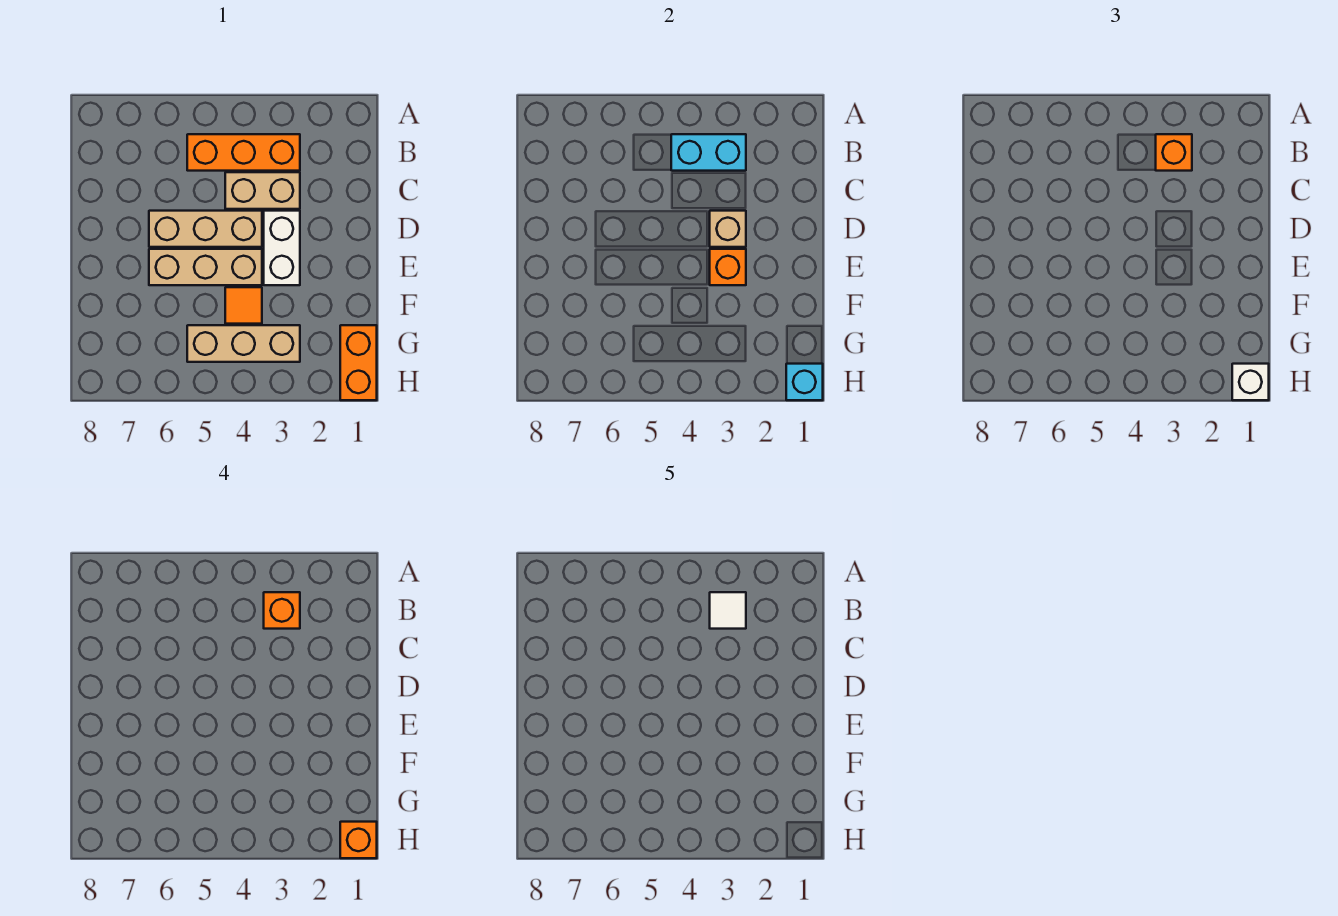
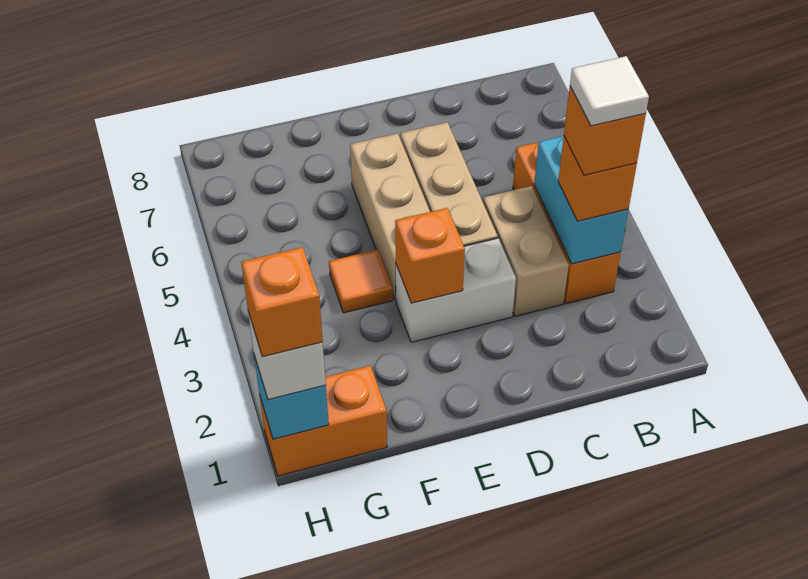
tan 1x1 brick [710,211,746,247] -> none
tan 1x3 brick [187,325,300,362] -> none

